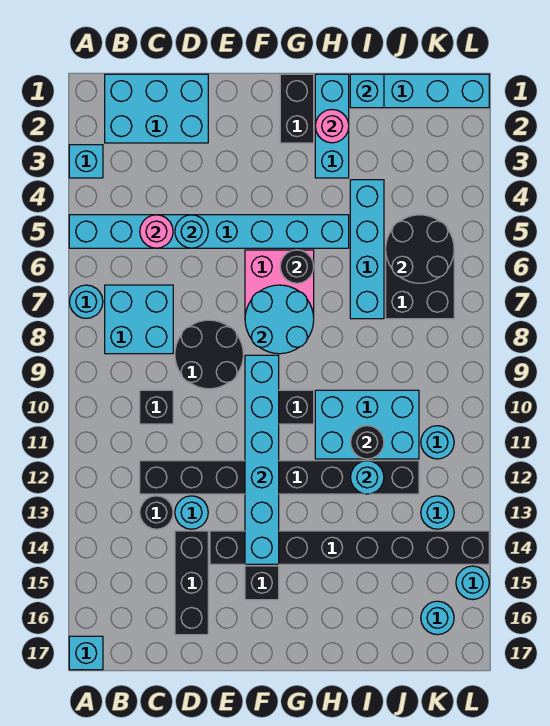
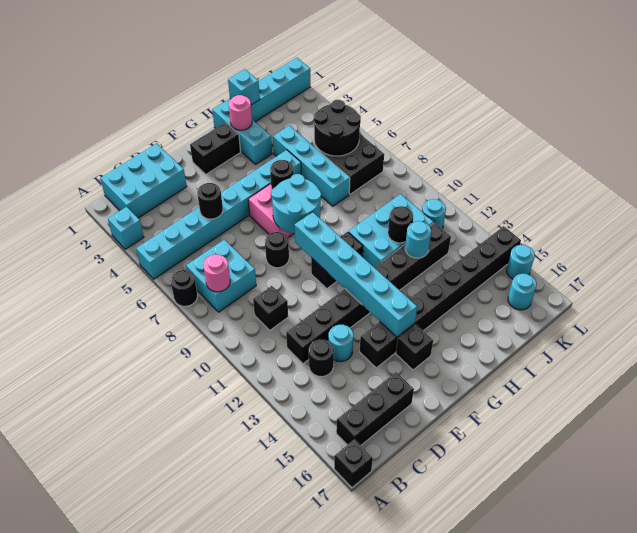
cyan 1x1 round brick [70,285,103,318] -> black 1x1 round brick [170,270,198,306]
cyan 1x1 brick [69,636,103,670] -> black 1x1 brick [334,439,373,487]
pink 1x1 round brick [140,215,173,248] -> pink 1x1 round brick moved to [203,254,230,292]
cyan 1x1 round brick [175,215,208,248] -> black 1x1 round brick [197,183,223,219]
black 2x2 round brick [175,320,243,389] -> black 1x1 round brick [265,232,289,268]
black 1x3 brick [175,531,208,635] -> black 1x3 brick turned to [336,372,414,445]
black 1x2 brick [280,74,314,143] -> black 1x2 brick turned to [190,122,240,174]
cyan 1x1 round brick [421,496,454,529] -> none

